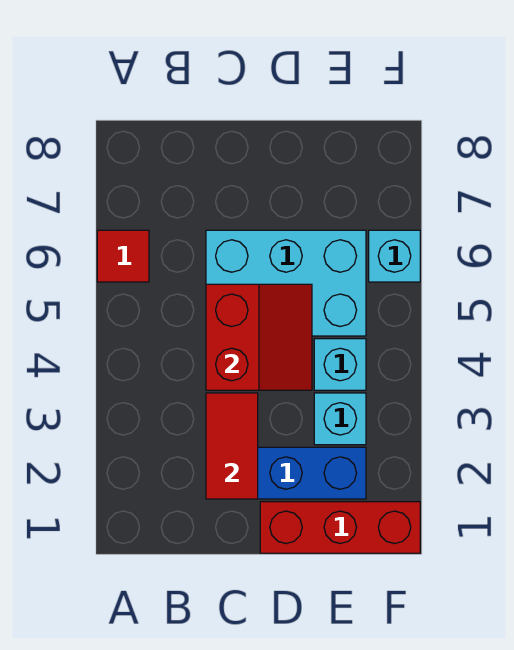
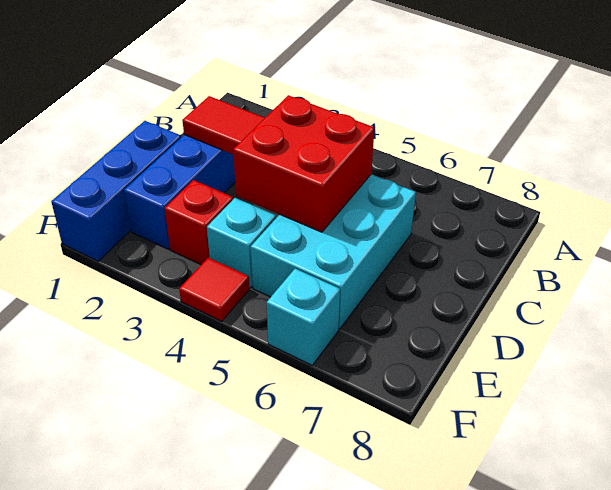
red 1x1 tile [97,230,149,282] -> red 1x1 tile moved to [179,258,250,321]
red 2x2 slope [206,284,312,390] -> red 2x2 brick [233,95,374,232]
red 1x3 brick [260,502,420,553] -> blue 1x3 brick [51,121,181,261]
cyan 1x1 brick [314,393,366,445] -> red 1x1 brick [165,180,233,265]

